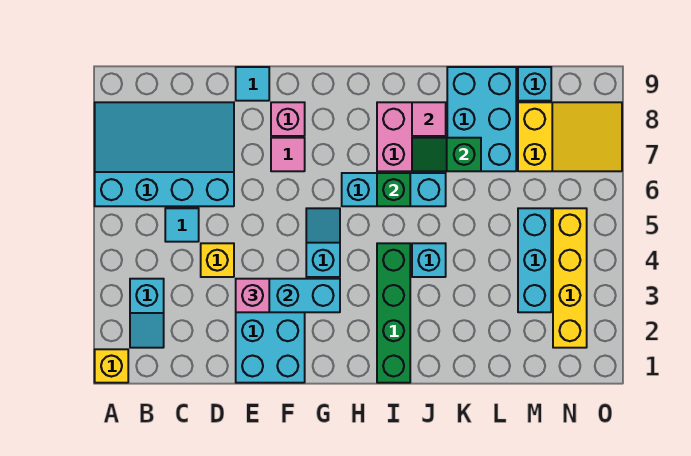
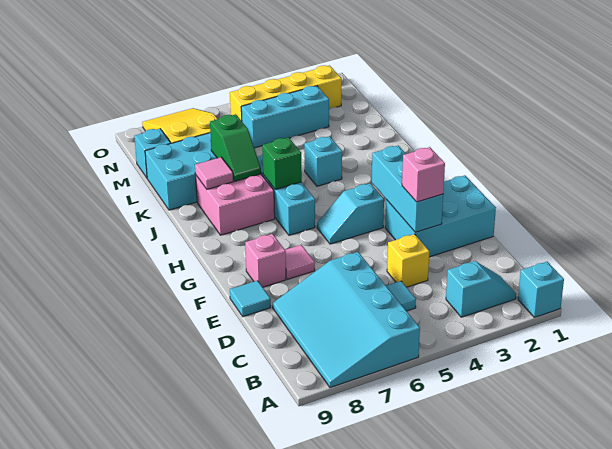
yellow 1x1 brick [95,349,128,383] -> cyan 1x1 brick [518,262,564,317]
green 1x4 brick [377,243,410,383] -> none

